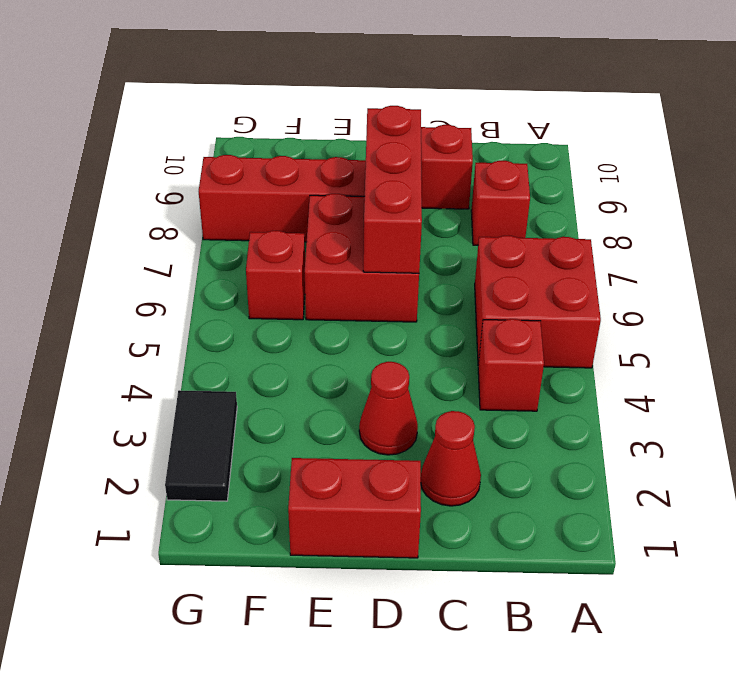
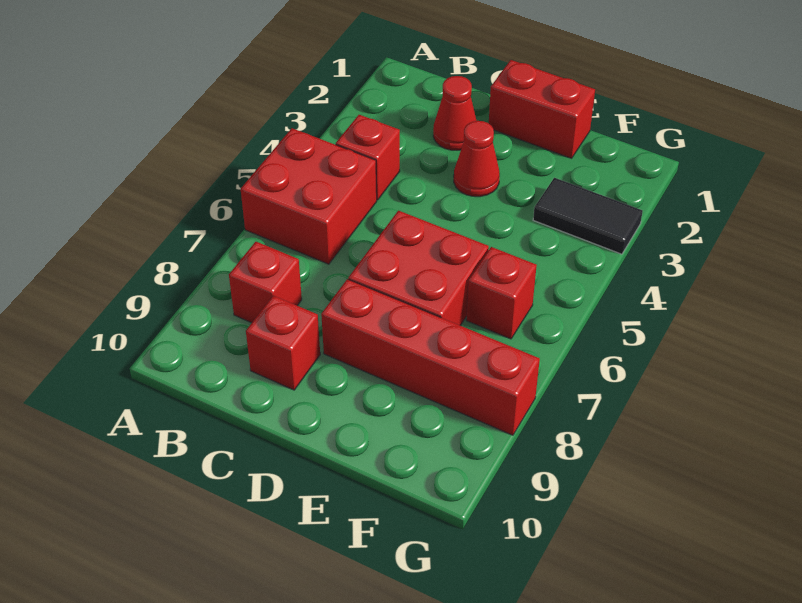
red 1x3 brick [363,106,422,273] -> none
black 1x2 tile [165,390,237,501] -> black 1x2 tile turned to [533,178,643,254]

